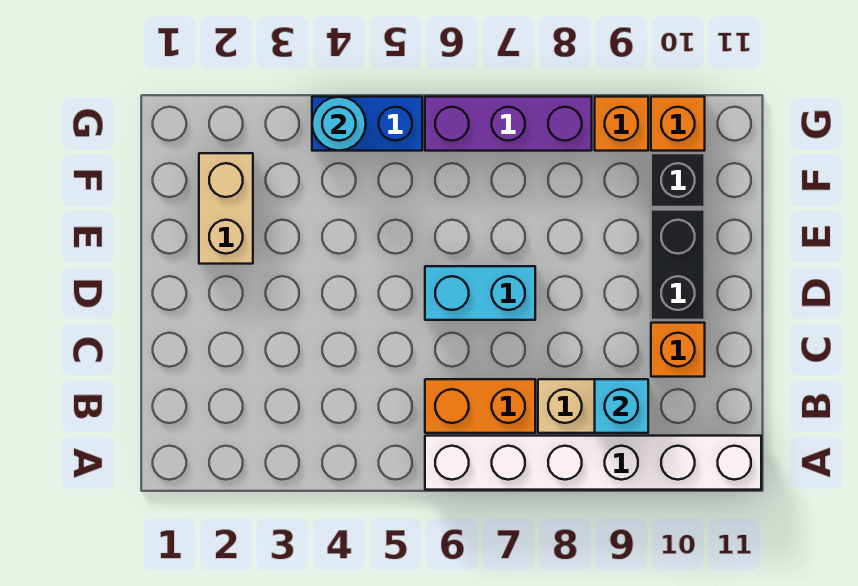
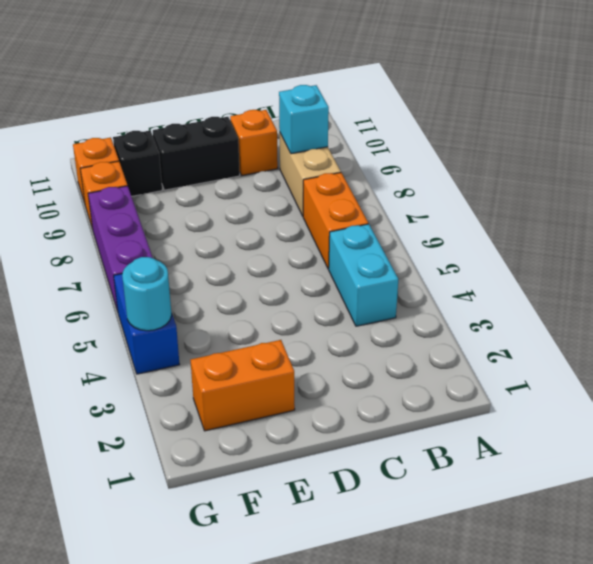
white 1x6 brick [425,436,761,490] -> none
cyan 1x2 brick [425,266,535,320] -> cyan 1x2 brick moved to [329,224,398,326]
tan 1x2 brick [199,153,253,264] -> orange 1x2 brick [191,340,295,431]

